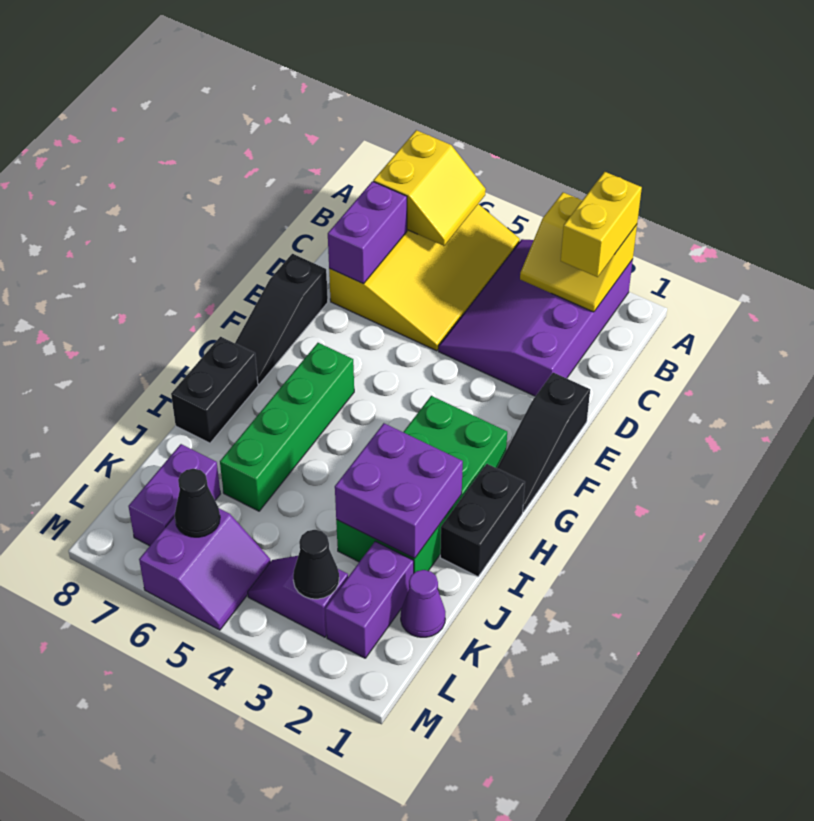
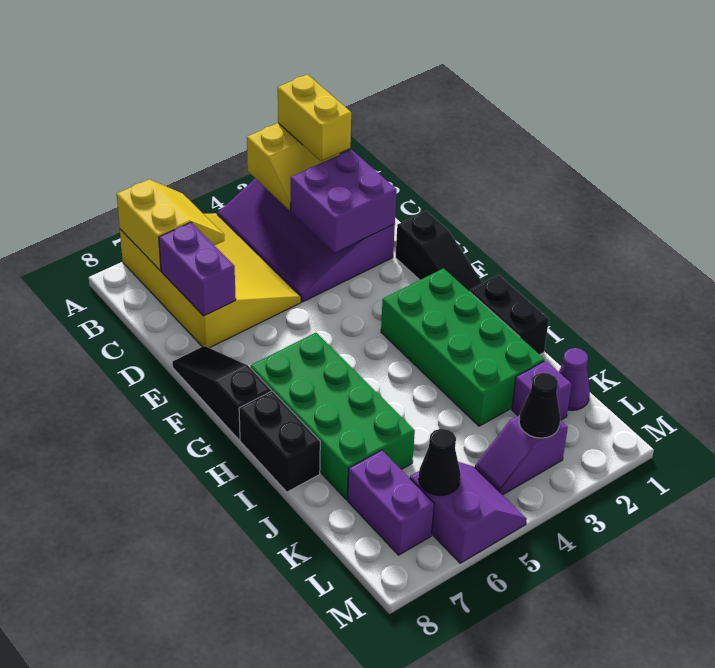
black 1x3 slope [235,254,328,384] -> black 1x3 slope turned to [172,346,271,440]
green 1x4 brick [220,343,354,511] -> green 2x4 brick [250,332,415,500]
purple 2x2 brick [335,423,463,558] -> purple 2x2 brick moved to [291,149,397,253]
purple 1x2 brick [325,541,414,658] -> purple 1x1 brick [512,361,572,420]

